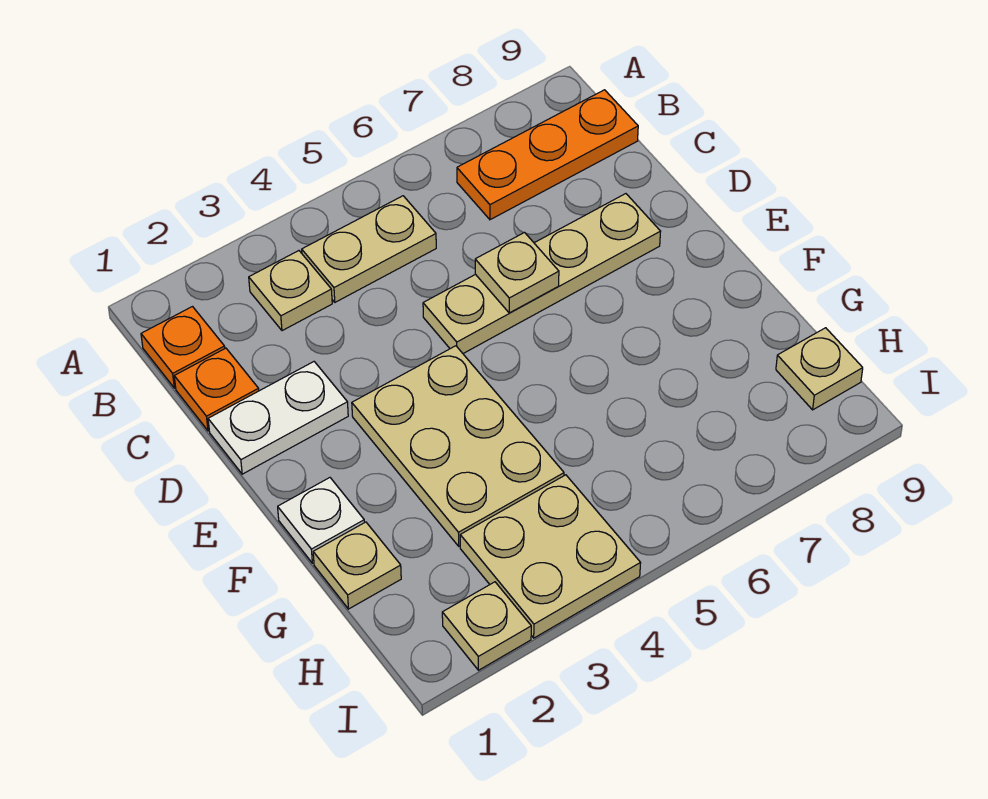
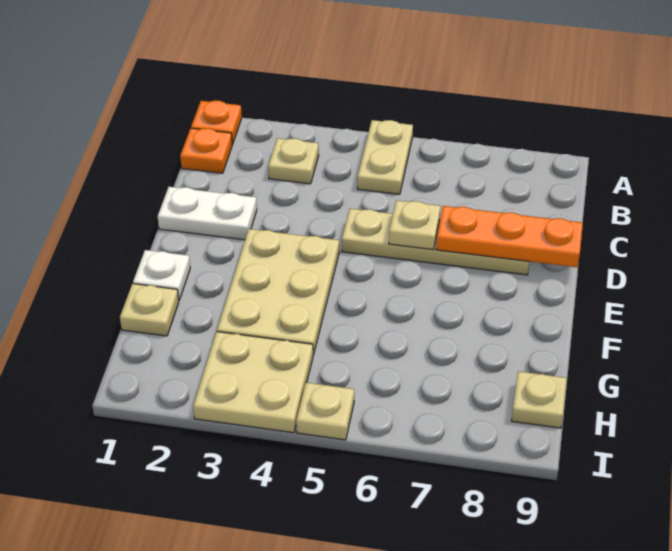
tan 1x2 plate [302,196,436,302] -> tan 1x2 plate turned to [357,120,413,194]
orange 1x3 plate [457,90,638,220] -> orange 1x3 plate moved to [436,206,583,267]
orange 1x1 plate [174,348,259,431] -> orange 1x1 plate moved to [191,101,242,145]
tan 1x1 plate [442,582,531,670] -> tan 1x1 plate moved to [296,383,354,440]

